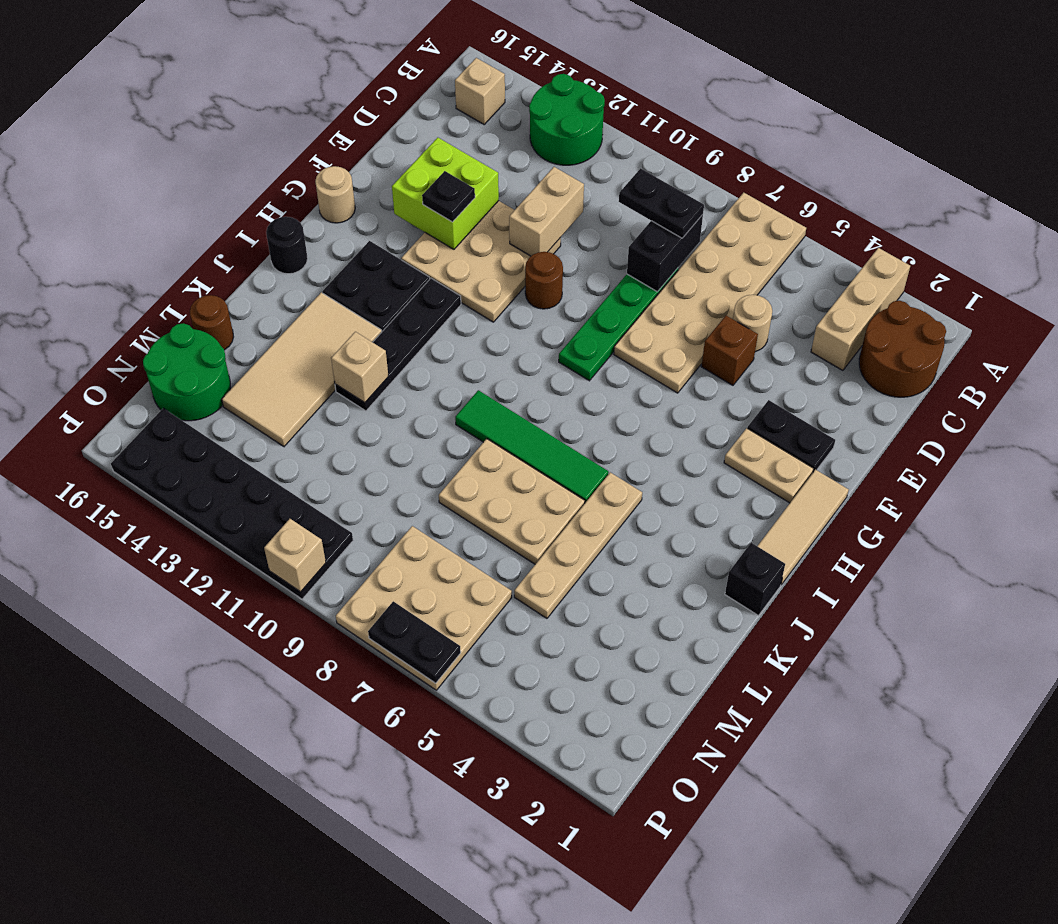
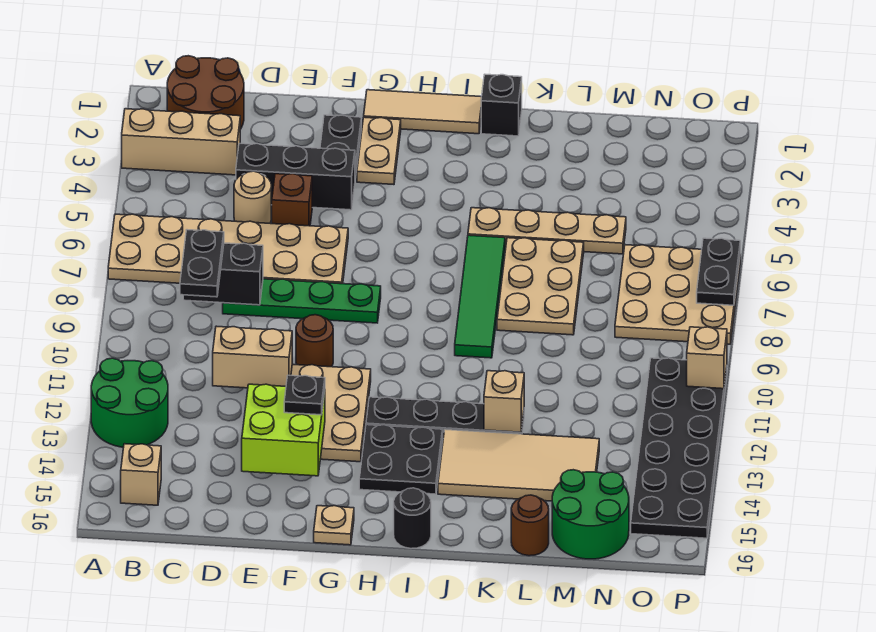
none -> black 1x3 brick [236,144,355,210]
tan 1x1 round brick [315,166,355,223] -> tan 1x1 plate [314,506,354,545]

